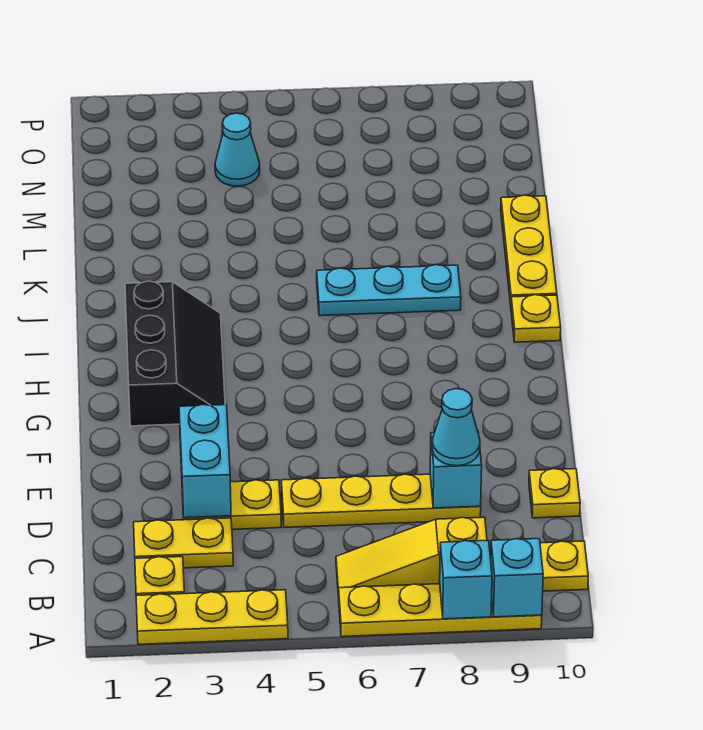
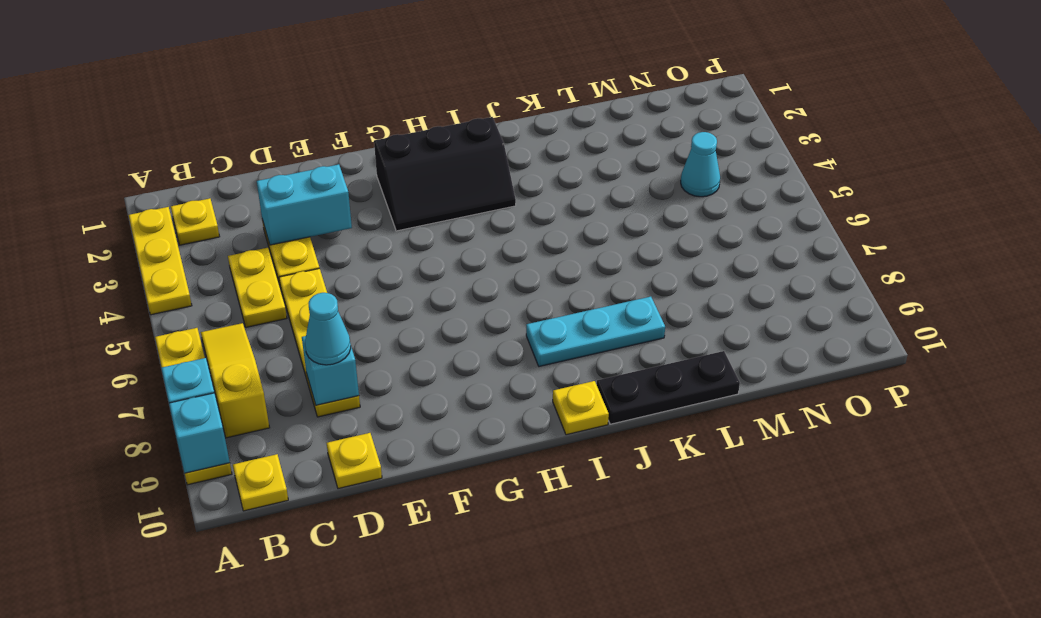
yellow 1x2 plate [134,518,233,568] -> yellow 1x2 plate moved to [228,248,287,327]
cyan 1x3 plate [317,265,461,316] -> cyan 1x3 plate turned to [526,297,665,366]
yellow 1x3 plate [501,195,557,305] -> black 1x3 plate [597,351,740,424]

